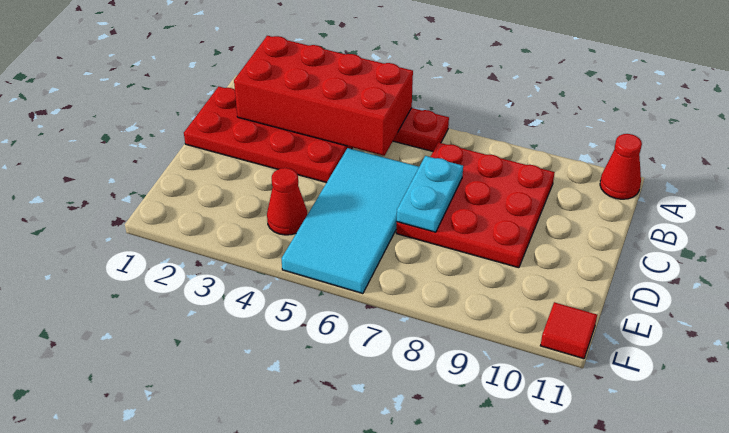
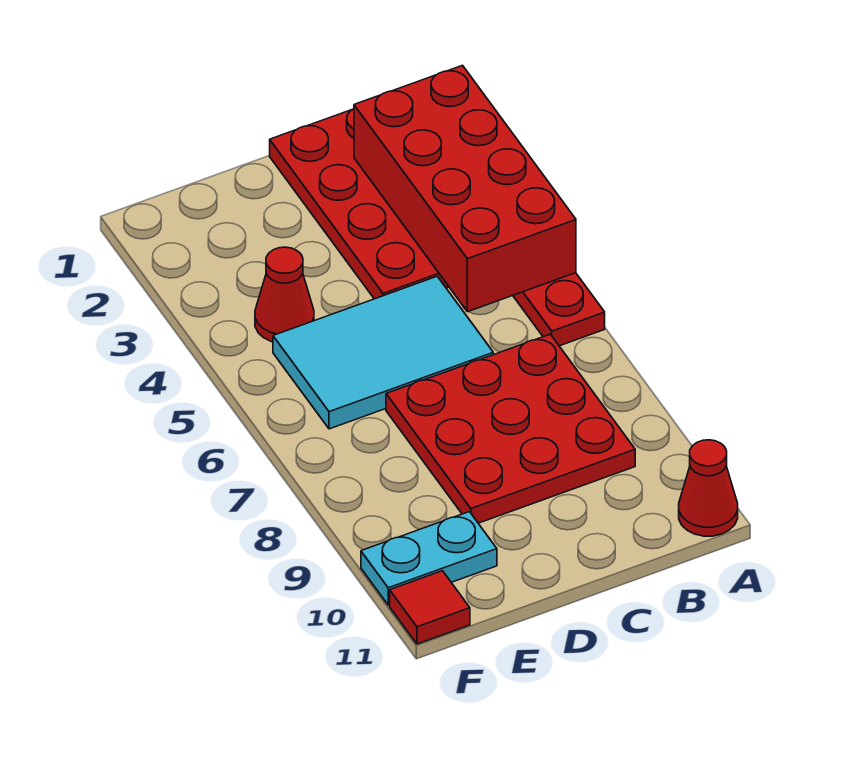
cyan 2x4 tile [281,148,419,294] -> cyan 2x3 tile [273,276,493,429]
cyan 1x2 plate [397,156,463,232] -> cyan 1x2 plate moved to [361,512,497,605]

